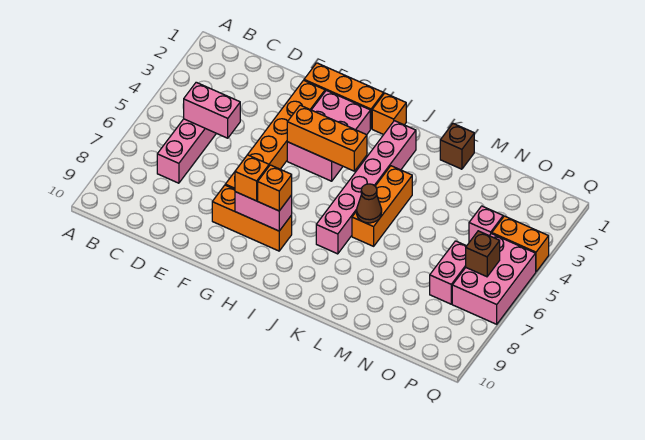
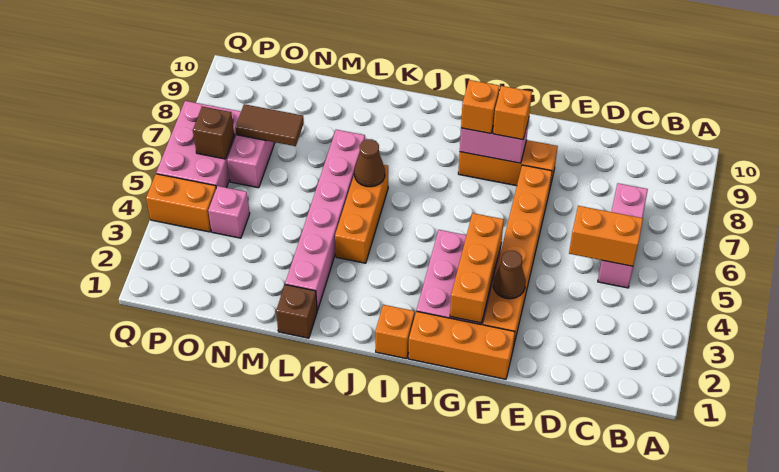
pink 1x2 brick [184,82,240,138] -> orange 1x2 brick [569,206,643,266]
none -> brown 1x1 cone [493,251,526,299]
orange 1x3 brick [287,105,367,171] -> orange 1x3 brick turned to [450,213,504,323]
pink 1x6 brick [316,121,416,254] -> pink 1x6 brick moved to [285,130,365,311]
none -> brown 1x2 tile [235,104,304,146]

